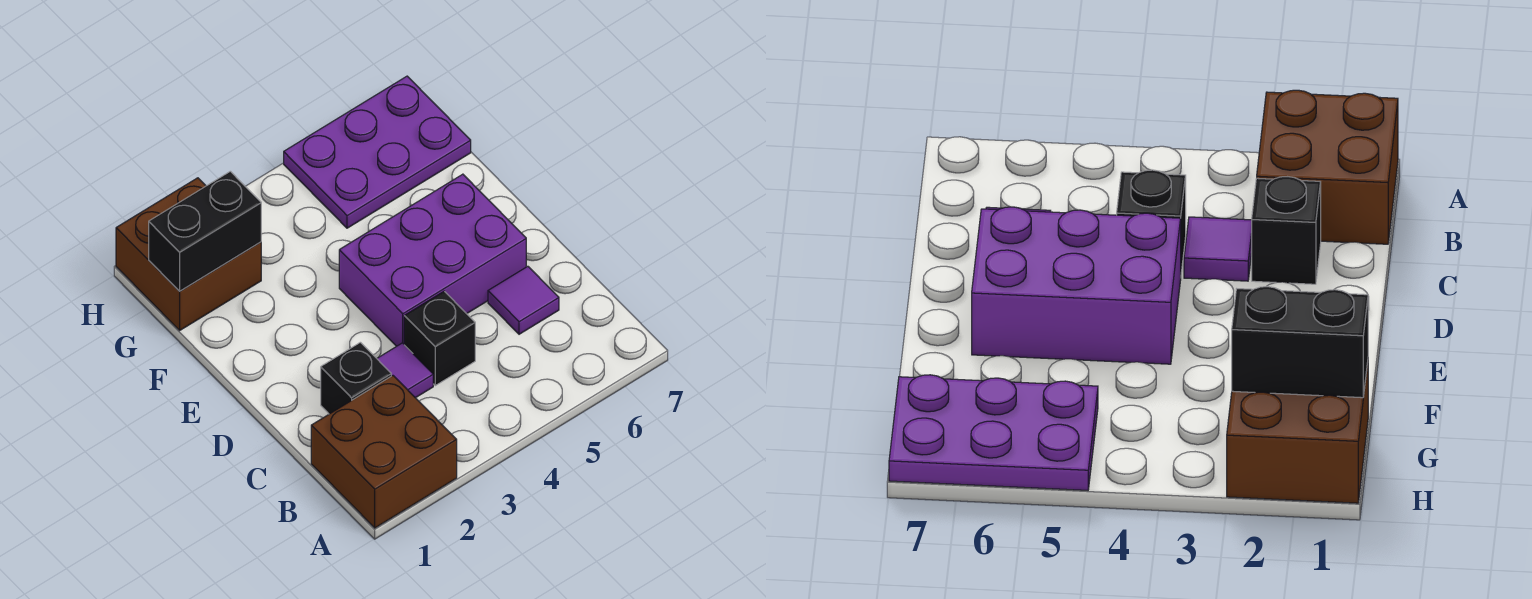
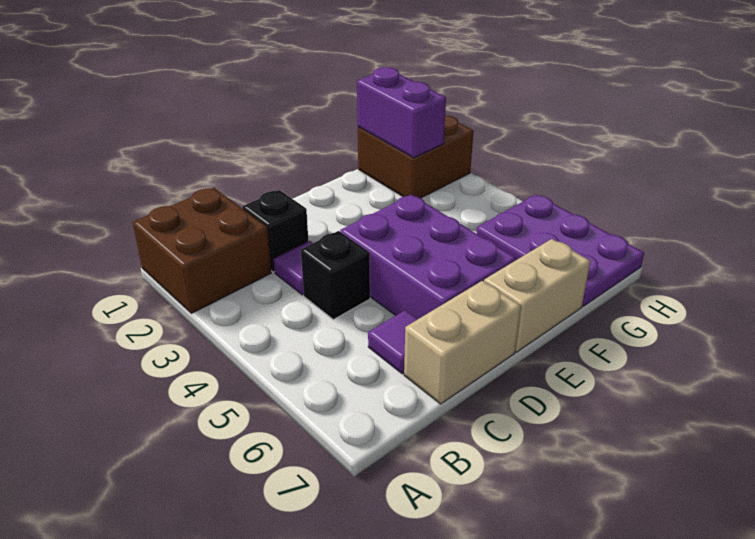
none -> tan 1x2 brick [404,281,521,404]
none -> tan 1x2 brick [484,239,590,352]
black 1x2 brick [149,171,261,291] -> purple 1x2 brick [357,67,446,158]

